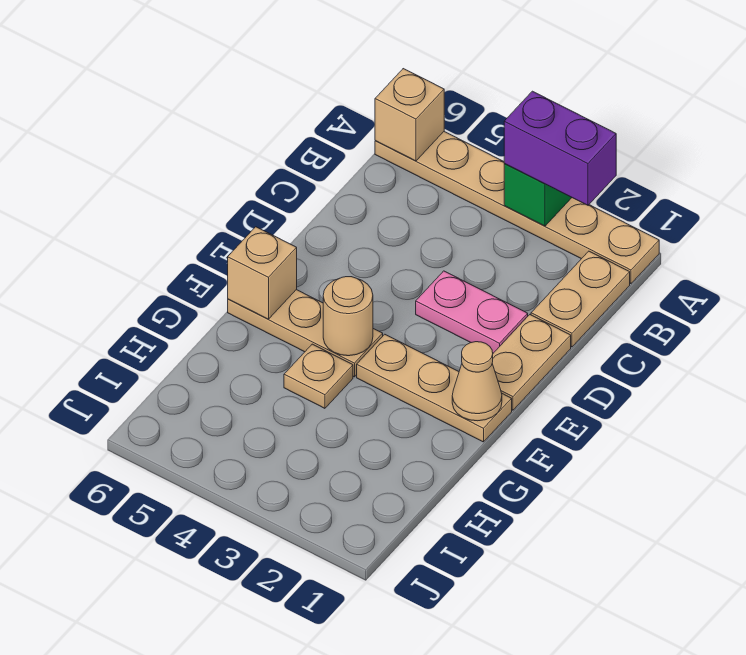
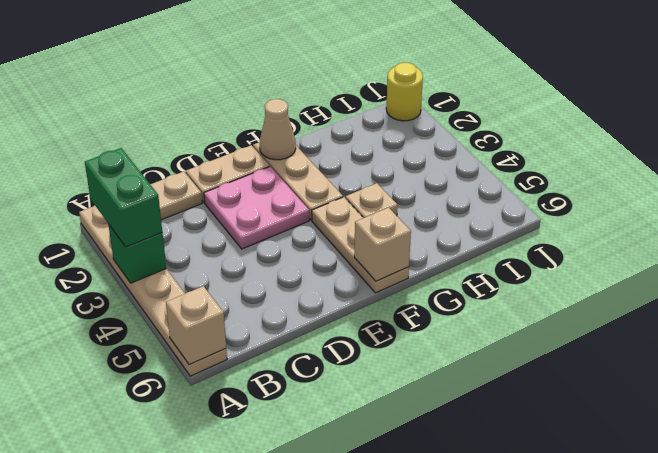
purple 1x2 brick [504,91,616,205] -> green 1x2 brick [85,148,162,247]
pink 1x2 plate [416,271,528,353] -> pink 2x2 plate [204,166,309,249]
tan 1x1 round brick [323,277,373,356] -> none
none -> yellow 1x1 round brick [386,63,423,121]

